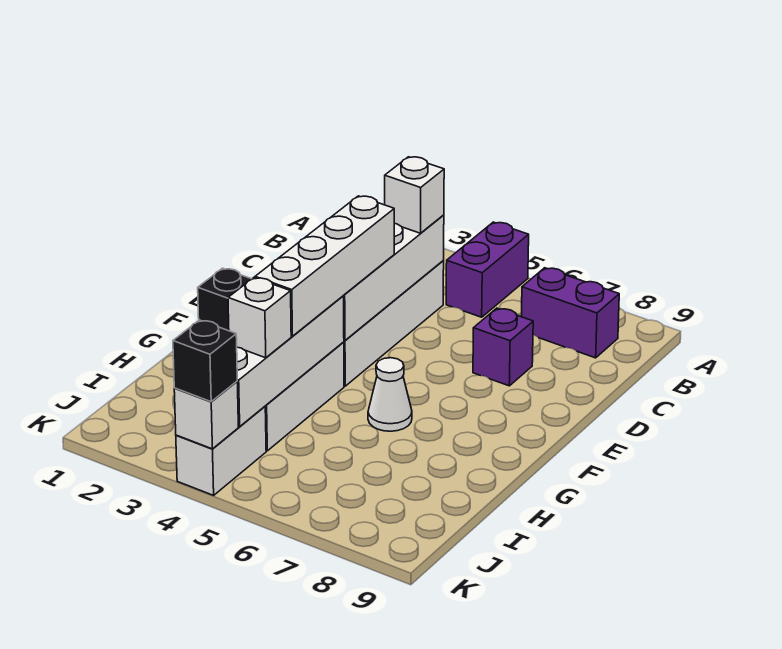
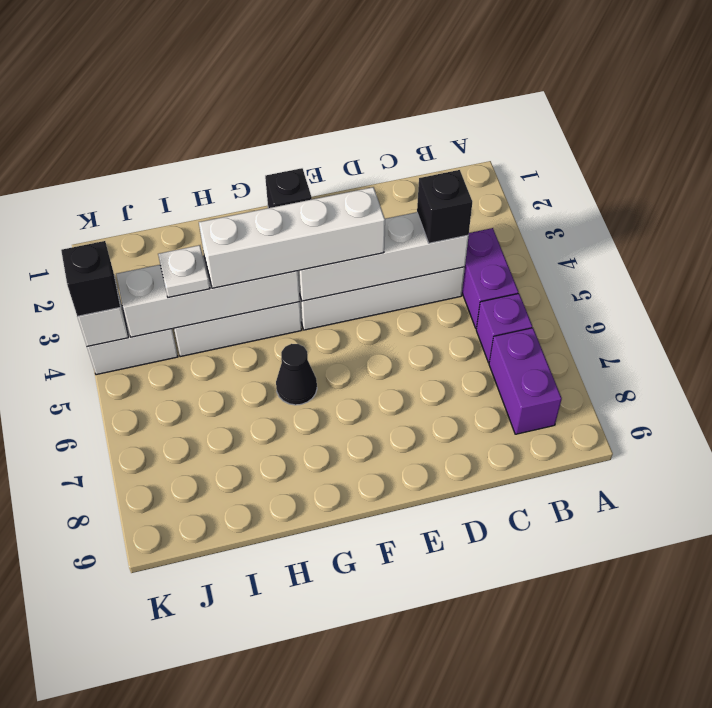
purple 1x2 brick [446,222,529,317] -> purple 1x2 brick turned to [462,228,518,329]
white 1x1 brick [385,157,444,233] -> black 1x1 brick [417,170,472,243]
purple 1x1 brick [473,308,533,386] -> purple 1x1 brick moved to [476,293,532,363]
white 1x1 cone [368,358,412,431] -> black 1x1 cone [276,344,317,405]
white 1x1 brick [228,278,291,358] -> white 1x1 plate [158,245,210,298]

